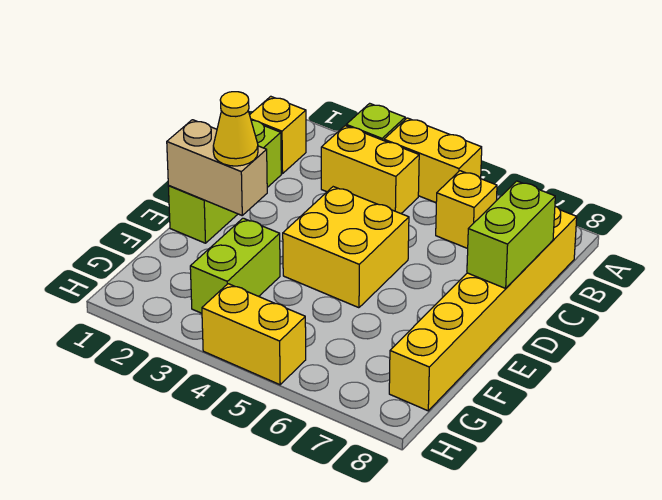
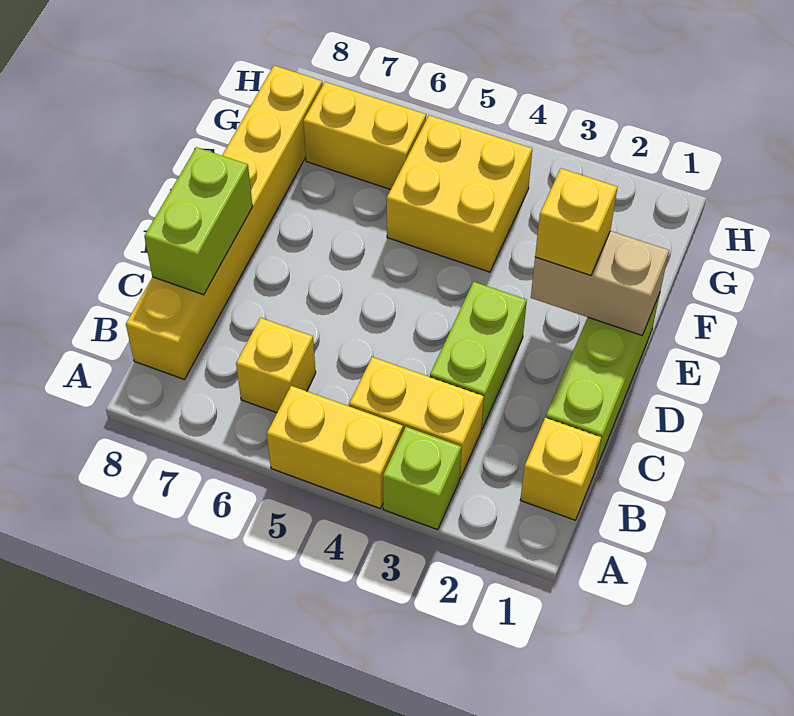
yellow 2x2 brick [283,187,409,308] -> yellow 2x2 brick moved to [387,115,532,272]
yellow 1x1 cone [213,92,258,166] -> yellow 1x1 brick [535,169,618,275]
lime 1x2 brick [190,218,280,313] -> lime 1x2 brick moved to [430,282,527,429]
yellow 1x2 brick [202,284,306,385] -> yellow 1x2 brick moved to [303,82,426,189]

